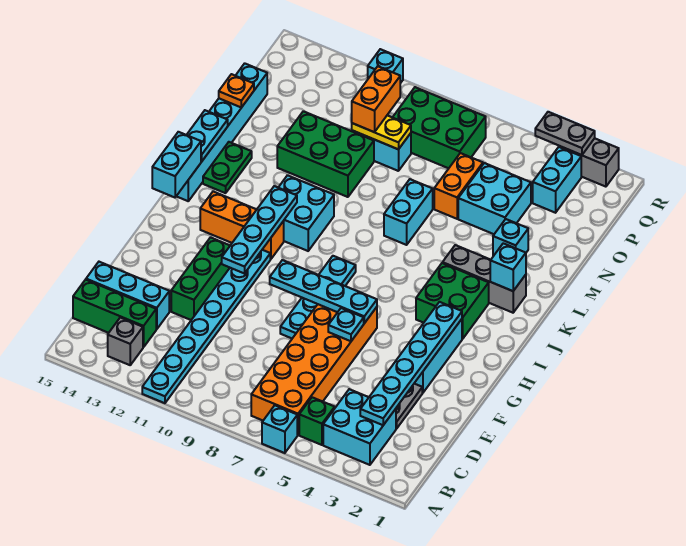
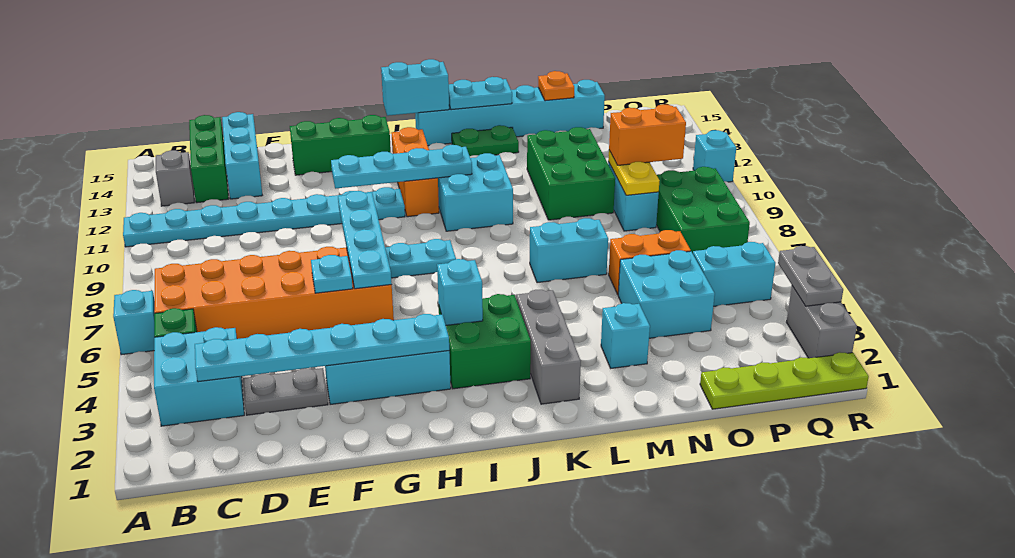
green 1x3 brick [171,237,230,320] -> green 1x3 brick moved to [290,115,391,175]
cyan 1x1 brick [490,243,526,291] -> cyan 1x1 brick moved to [437,259,483,325]
none -> lime 1x4 plate [700,352,869,409]
cyan 1x2 brick [533,147,581,213] -> cyan 1x2 brick moved to [693,242,775,306]

